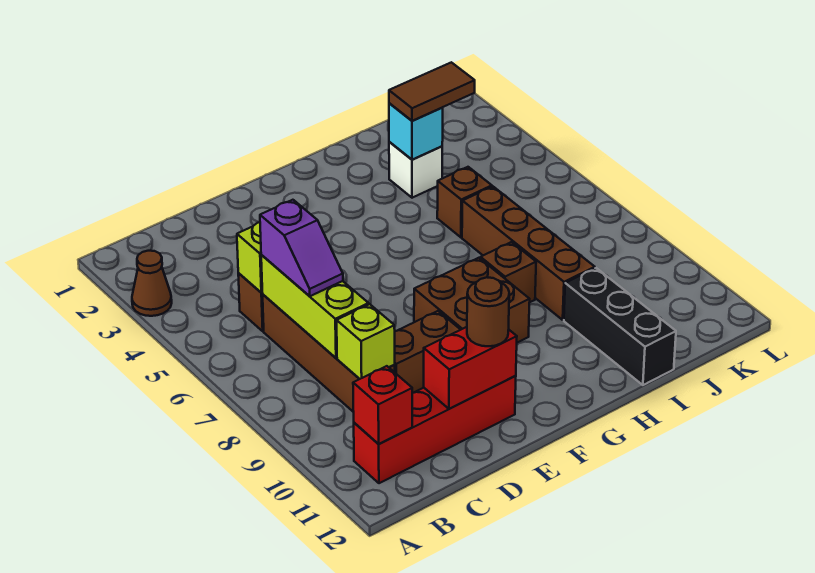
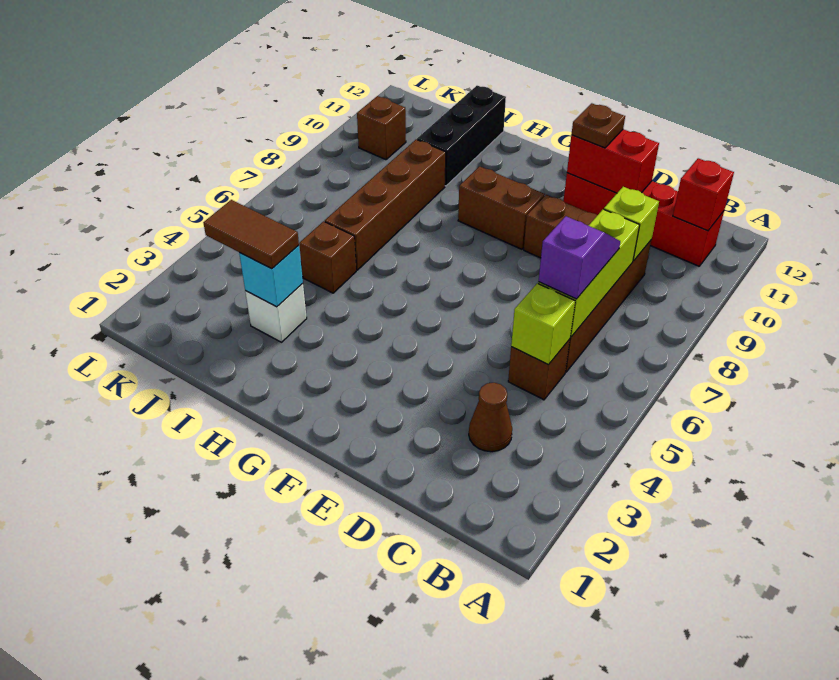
brown 1x1 cone [132,251,172,316] -> brown 1x1 cone moved to [469,383,512,452]
brown 1x1 round brick [467,277,509,346] -> brown 1x1 plate [572,103,625,148]
brown 2x2 brick [414,258,530,343] -> brown 1x2 brick [458,166,545,249]
brown 1x1 brick [480,242,536,302] -> brown 1x1 brick moved to [357,96,406,160]

